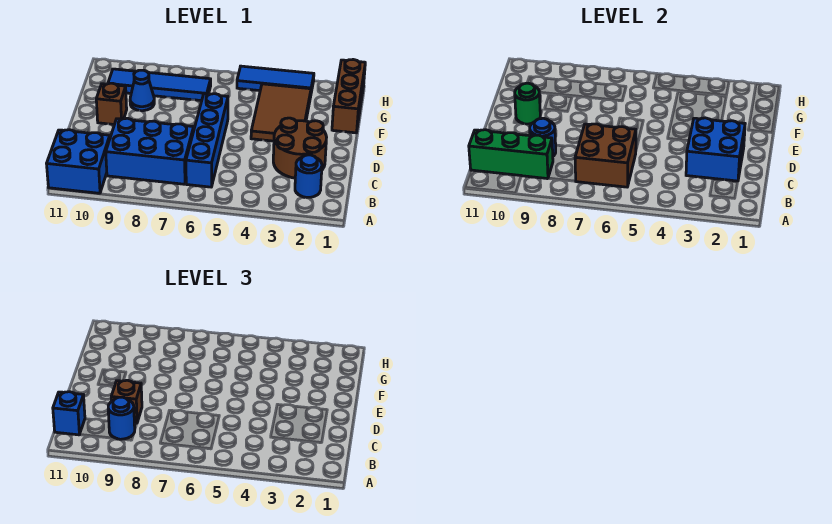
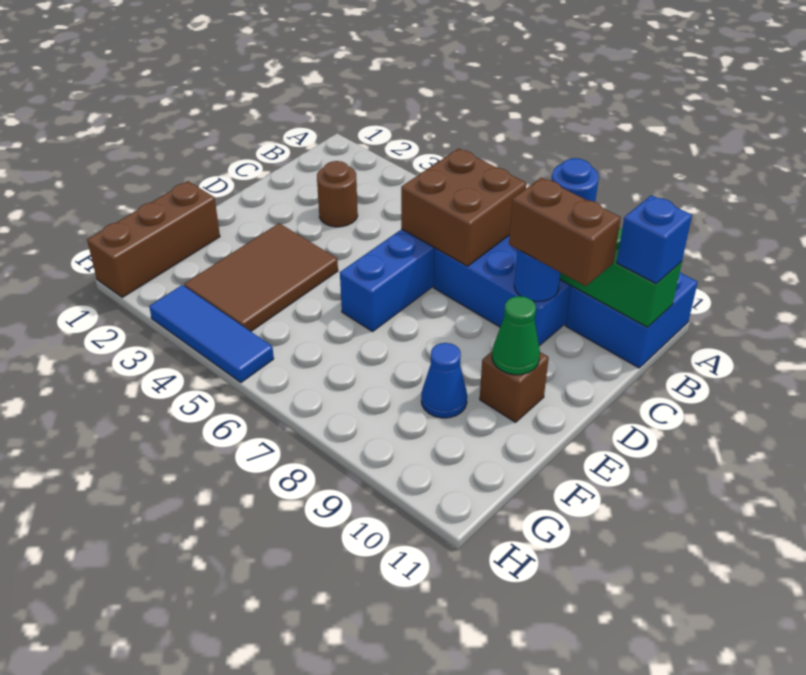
blue 1x1 round brick [295,155,322,197] -> none
brown 2x2 round brick [273,118,327,178] -> brown 1x1 round brick [317,161,358,227]
blue 2x2 brick [686,118,745,181] -> none
brown 1x1 brick [111,380,142,423] -> brown 1x2 brick [509,178,621,286]
green 1x1 round brick [515,83,540,124] -> green 1x1 cone [492,296,540,375]
blue 1x4 tile [108,69,211,101] -> none

